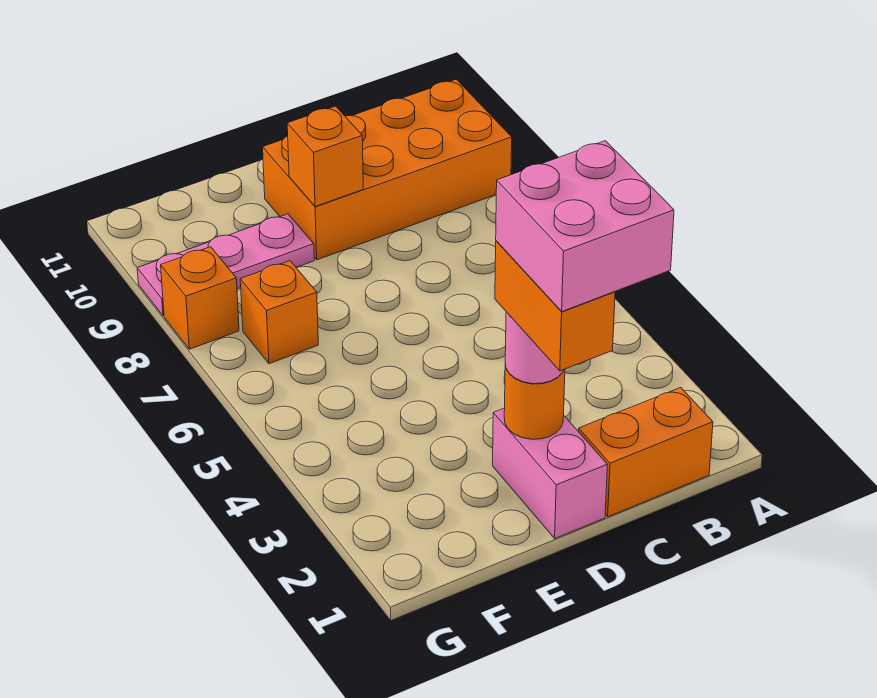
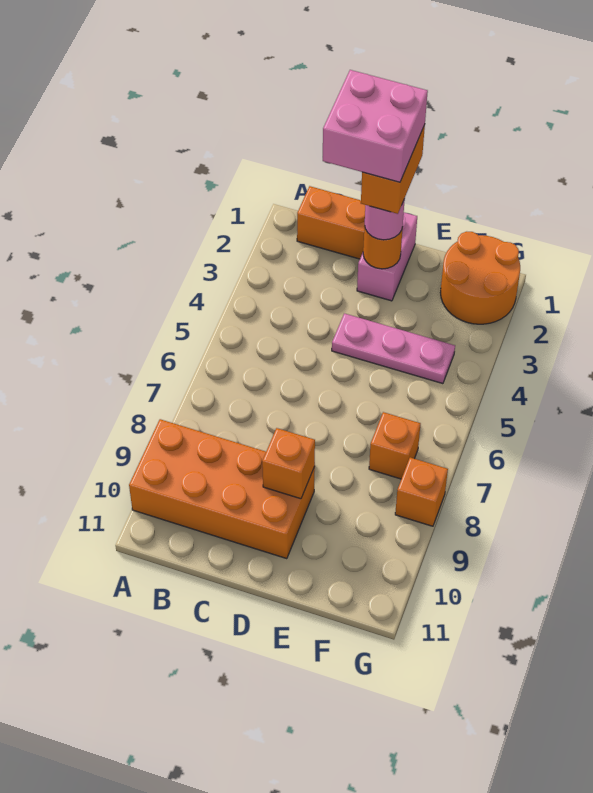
pink 1x3 plate [137,214,314,316] -> pink 1x3 plate moved to [332,313,455,384]
none -> orange 2x2 round brick [440,232,520,324]

